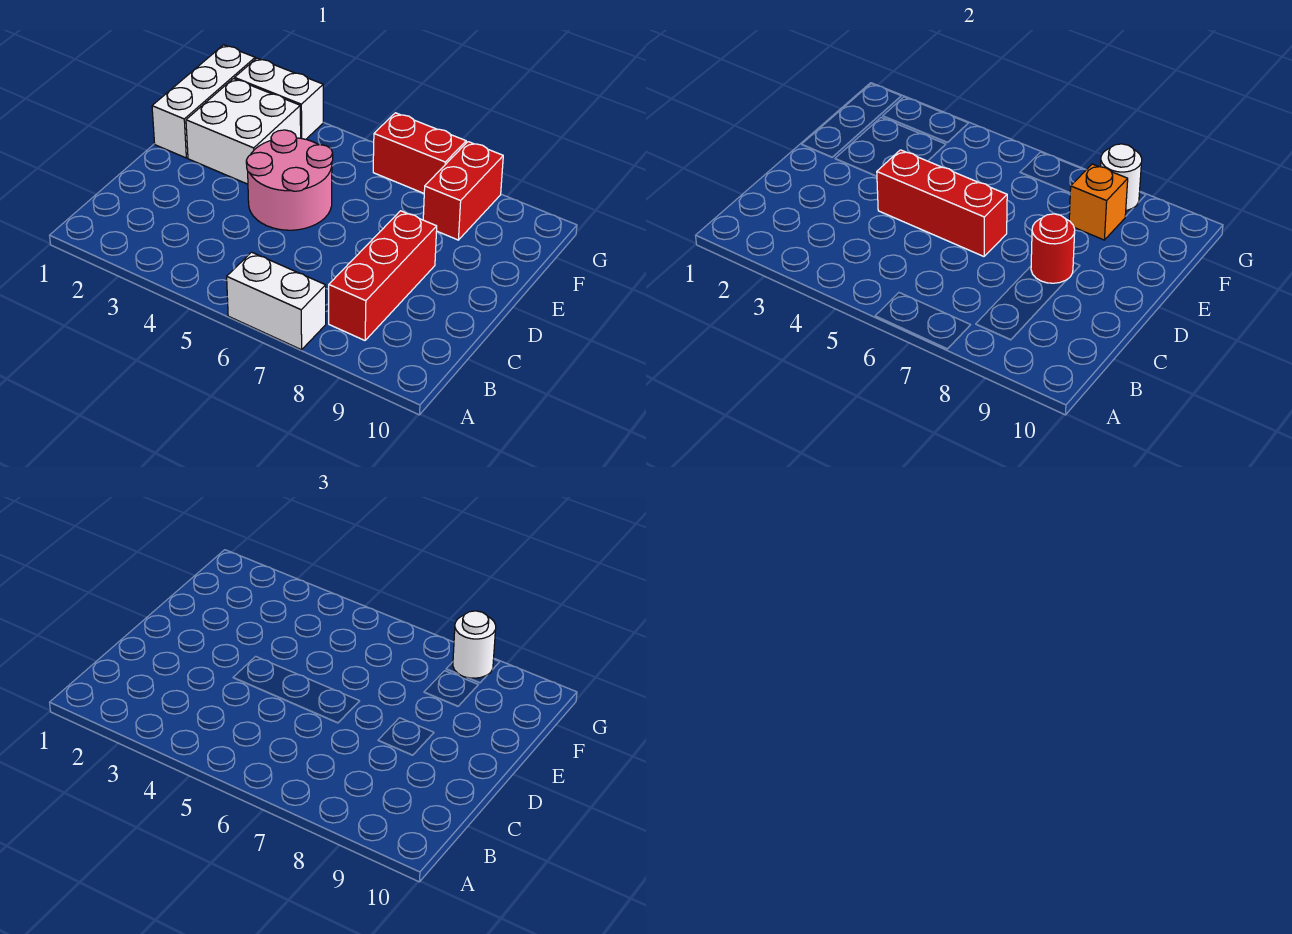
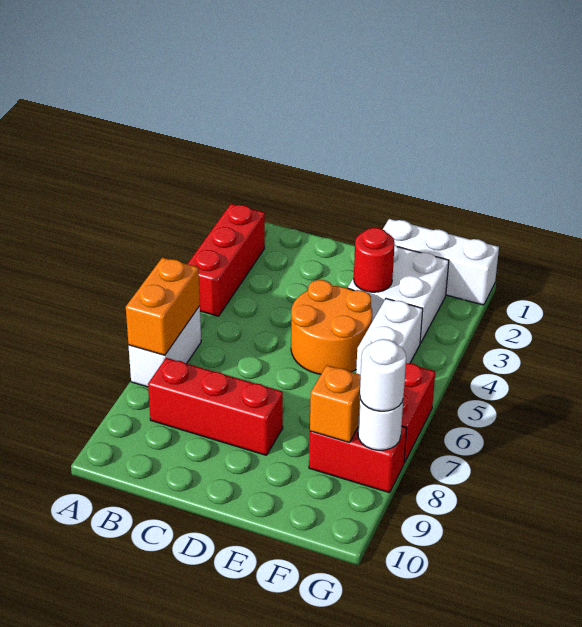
none -> orange 1x2 brick [126,257,200,355]
pink 2x2 round brick [246,130,333,230] -> orange 2x2 round brick [291,280,372,374]
red 1x3 brick [877,150,1007,256] -> red 1x3 brick moved to [188,204,265,316]
red 1x1 round brick [1031,214,1075,283] -> red 1x1 round brick moved to [354,228,395,292]
white 1x2 brick [235,58,323,139] -> white 1x2 brick moved to [356,299,423,375]

